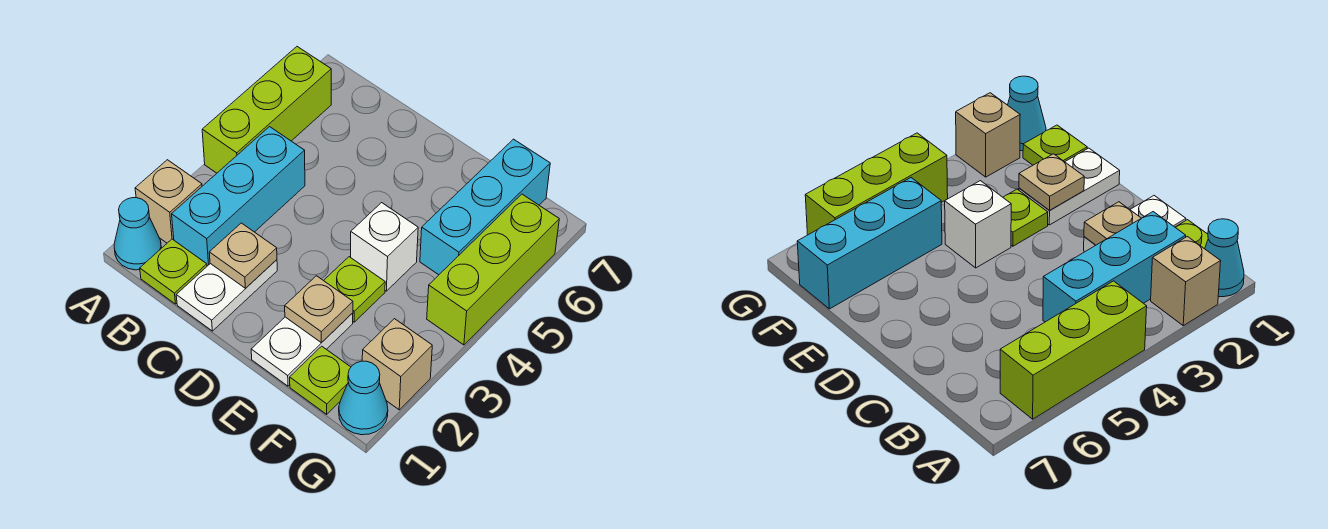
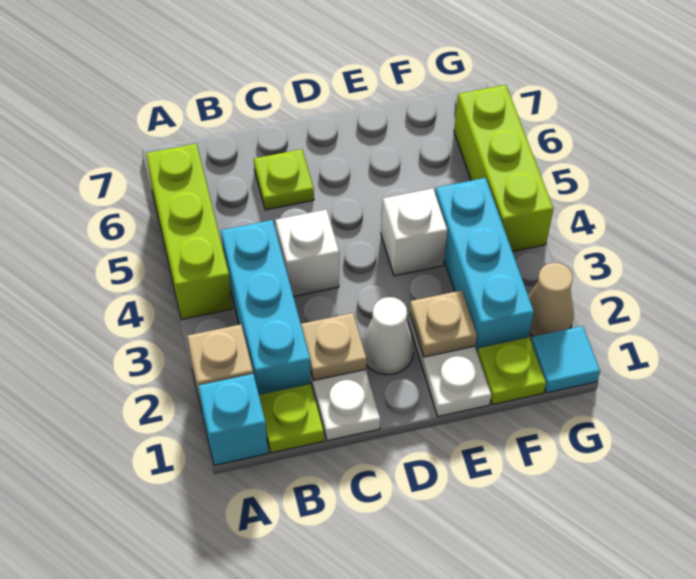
cyan 1x1 cone [114,198,161,270] -> cyan 1x1 brick [198,374,268,465]
none -> white 1x1 brick [275,209,339,297]
none -> white 1x1 cone [362,297,414,375]
lime 1x1 plate [324,257,385,322] -> lime 1x1 plate moved to [254,149,314,210]
cyan 1x3 brick [420,139,550,275] -> cyan 1x3 brick moved to [435,178,534,353]
cyan 1x1 cone [339,361,388,435] -> cyan 1x1 tile [531,326,600,393]
tan 1x1 brick [362,319,432,410] -> tan 1x1 cone [528,263,574,336]

